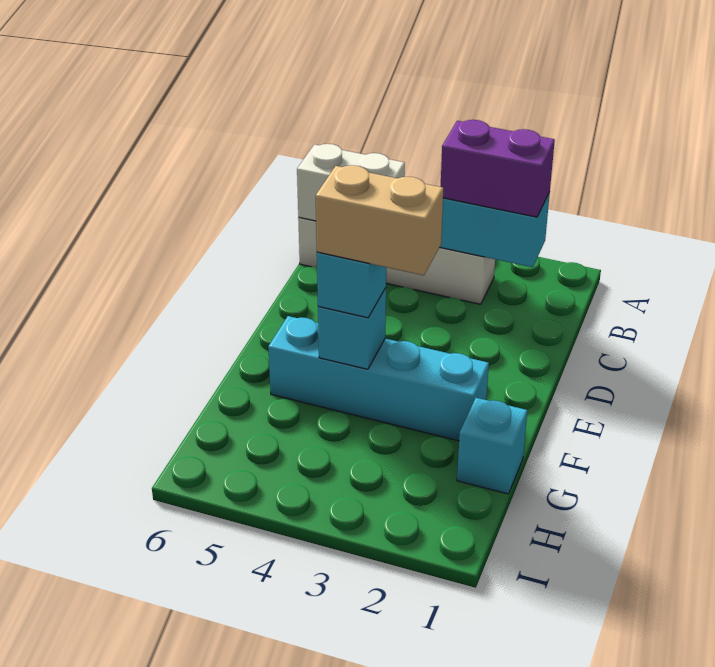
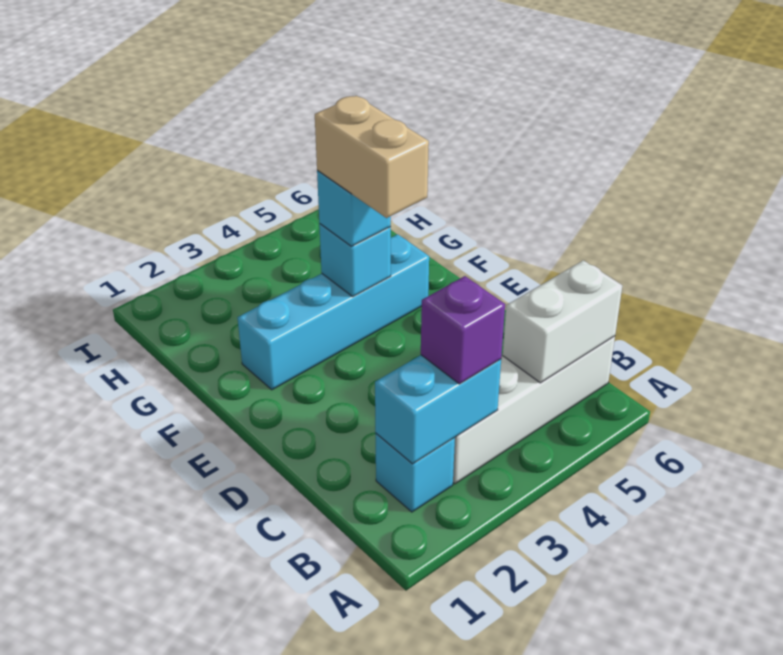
purple 1x2 brick [441,120,555,217] -> purple 1x1 brick [421,276,505,384]
tan 1x2 brick [316,165,443,275] -> tan 1x2 brick turned to [315,96,429,218]
cyan 1x1 brick [457,398,527,494] -> cyan 1x1 brick moved to [376,434,455,512]

